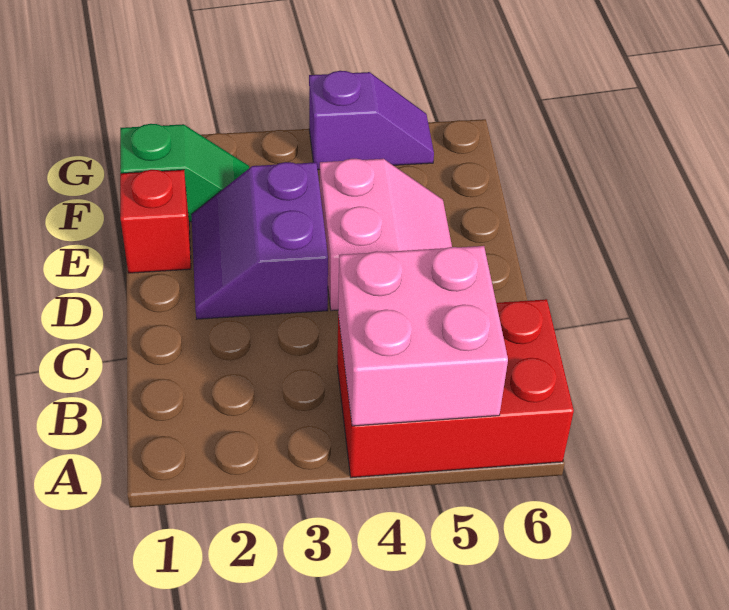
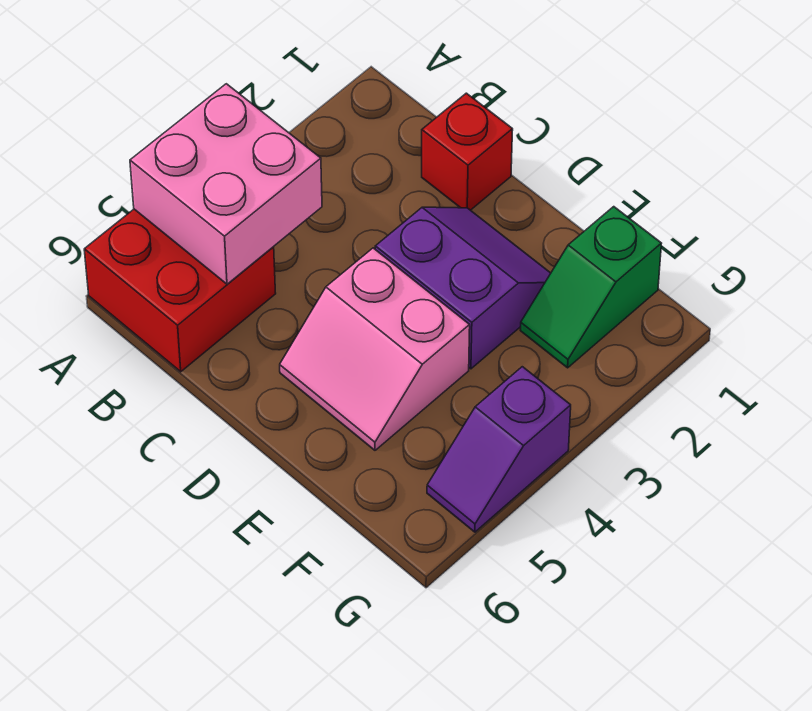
red 2x3 brick [337,299,574,478] -> red 2x2 brick [84,209,276,372]
red 1x1 brick [120,170,191,273] -> red 1x1 brick moved to [422,93,513,210]

